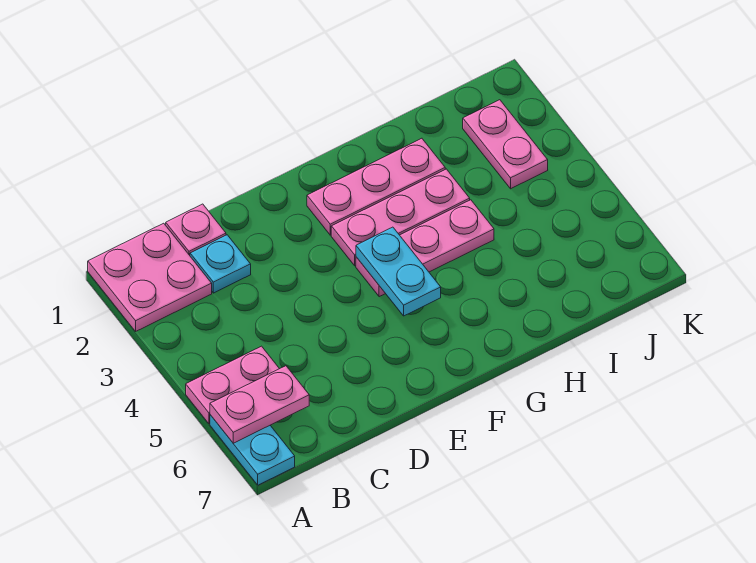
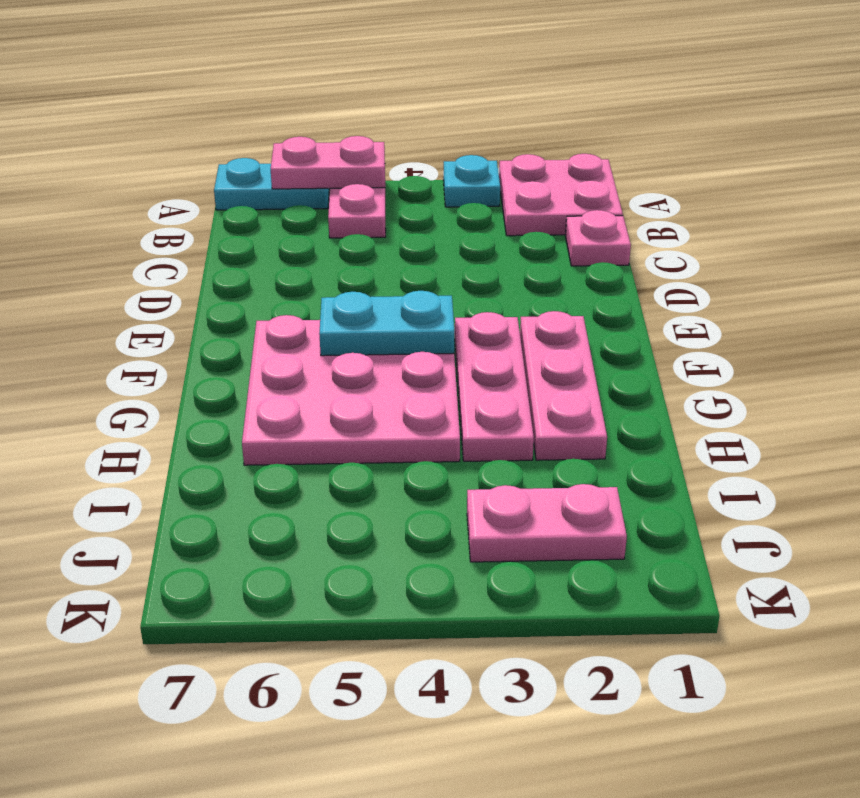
pink 1x2 plate [210,366,309,443] -> pink 1x2 plate turned to [271,136,385,189]
cyan 1x1 plate [190,235,251,293] -> cyan 1x1 plate moved to [443,155,500,207]
pink 1x3 plate [356,200,494,297] -> pink 3x3 plate [242,315,460,465]

